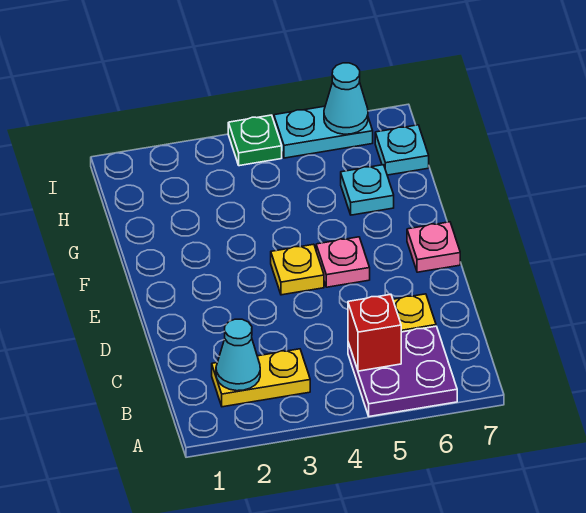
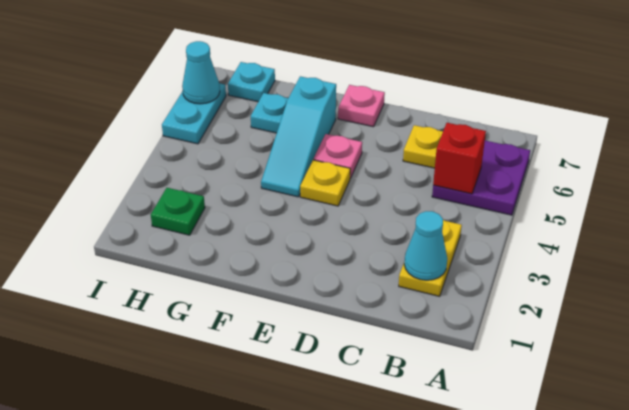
none -> cyan 1x3 slope [261,76,336,197]
green 1x1 plate [228,115,282,166] -> green 1x1 plate moved to [151,188,205,235]

